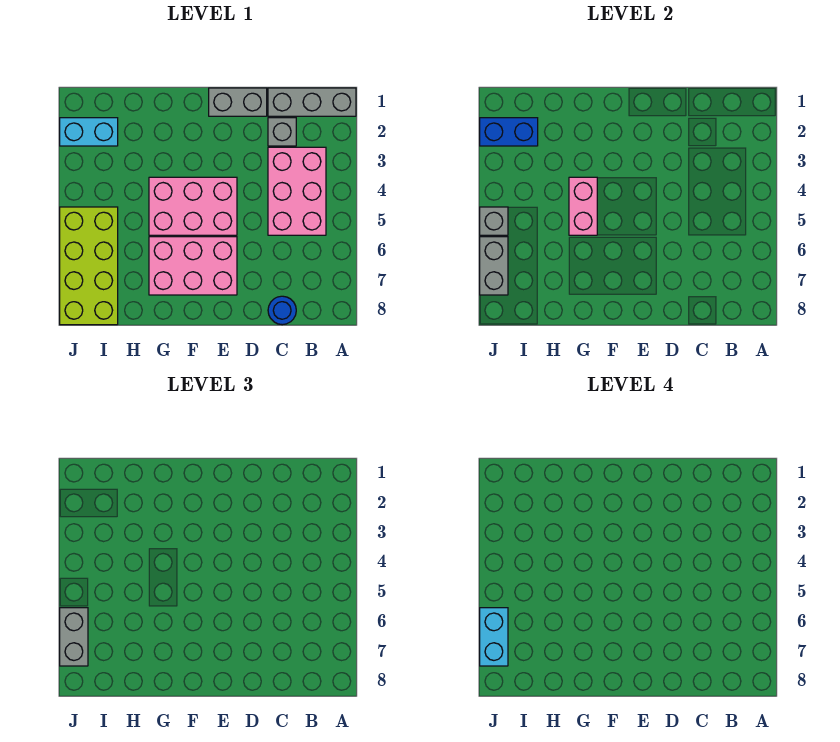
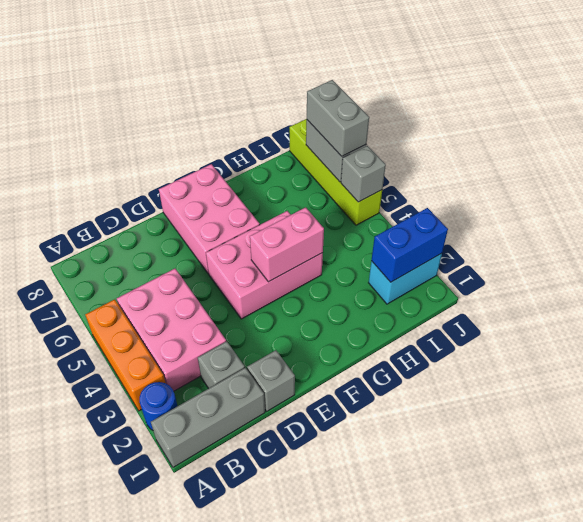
none -> orange 1x3 brick [85,299,165,411]
blue 1x1 round brick [268,296,296,325] -> blue 1x1 round brick moved to [140,382,177,430]
grey 1x2 brick [209,88,267,116] -> grey 1x1 brick [247,350,295,411]
pink 2x3 brick [149,237,237,295] -> pink 2x3 brick turned to [159,164,260,274]
pink 1x2 brick [569,177,597,235] -> pink 1x2 brick turned to [250,207,324,282]
lime 2x4 brick [60,207,118,325] -> lime 1x4 brick [289,119,382,225]
cyan 1x2 brick [480,608,508,666] -> none

